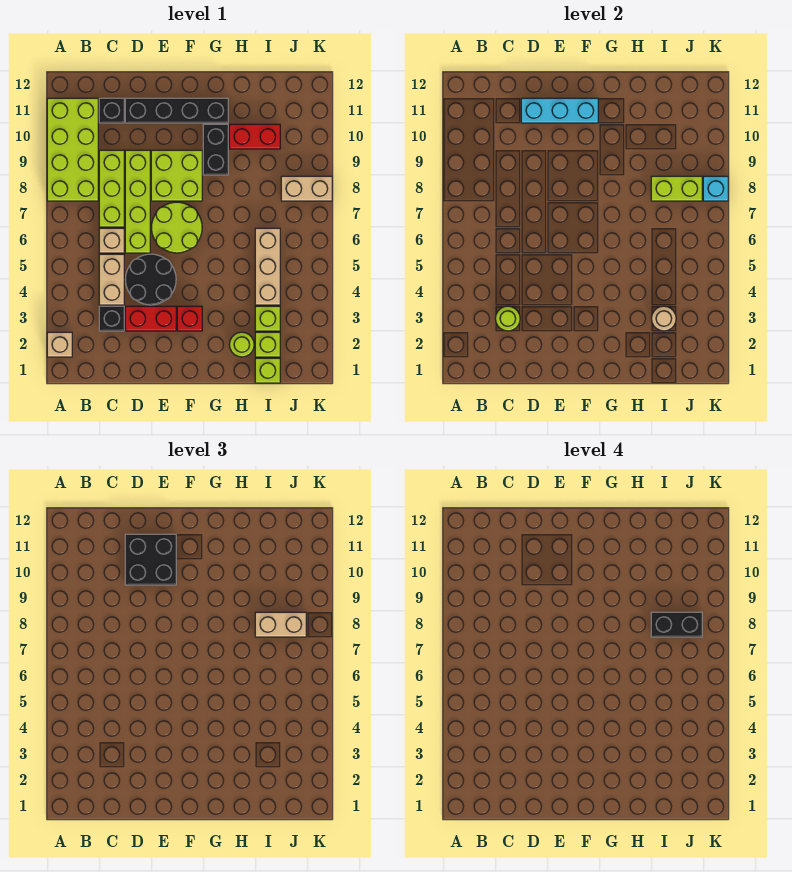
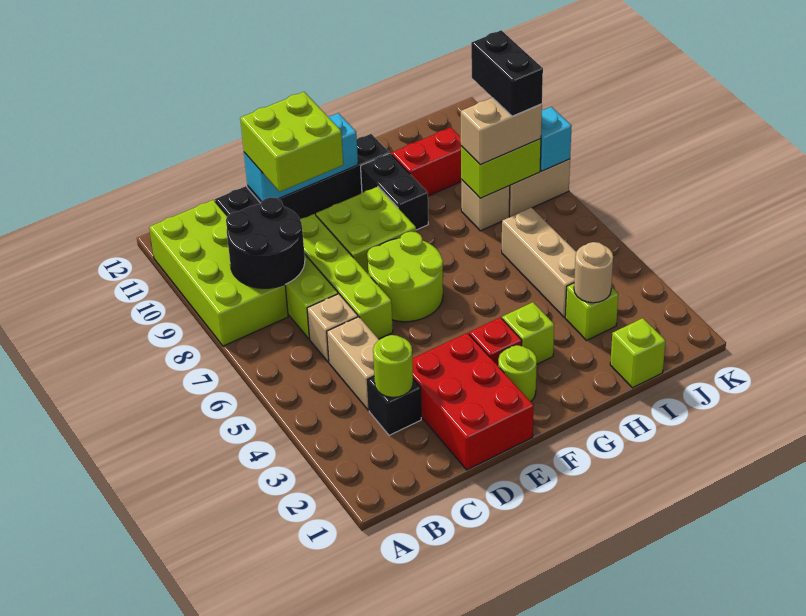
tan 1x1 brick [47,332,72,357] -> tan 1x1 brick moved to [461,180,510,231]
red 1x2 brick [125,306,176,331] -> red 2x3 brick [412,333,534,470]
black 2x2 round brick [125,254,176,305] -> black 2x2 round brick moved to [226,197,305,288]
black 2x2 brick [125,534,176,585] -> lime 2x2 brick [240,92,343,192]
lime 1x1 round brick [229,332,254,357] -> lime 1x1 round brick moved to [498,345,537,402]
lime 1x1 brick [255,332,280,357] -> lime 1x1 brick moved to [502,302,554,364]
black 1x2 brick [651,612,702,637] -> black 1x2 brick turned to [471,30,543,116]

